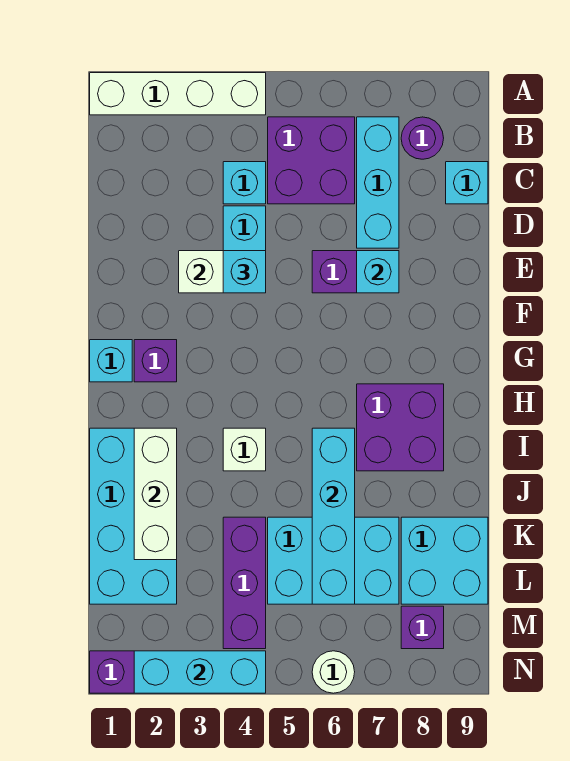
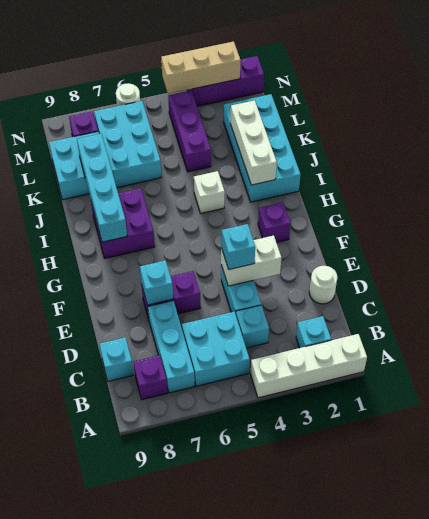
purple 2x2 brick [268,117,355,204] -> cyan 2x2 brick [182,312,250,386]
purple 1x1 round brick [401,117,444,159] -> purple 1x1 brick [134,355,167,400]
none -> white 1x1 round brick [309,266,337,304]
cyan 1x1 brick [90,340,132,382] -> cyan 1x1 brick moved to [296,316,331,348]
cyan 1x4 brick [312,428,355,604] -> cyan 1x4 brick moved to [77,134,127,242]
cyan 2x3 brick [268,517,399,604] -> cyan 2x3 brick turned to [94,101,161,188]
cyan 1x3 brick [134,651,266,693] -> tan 1x3 brick [161,41,240,94]

